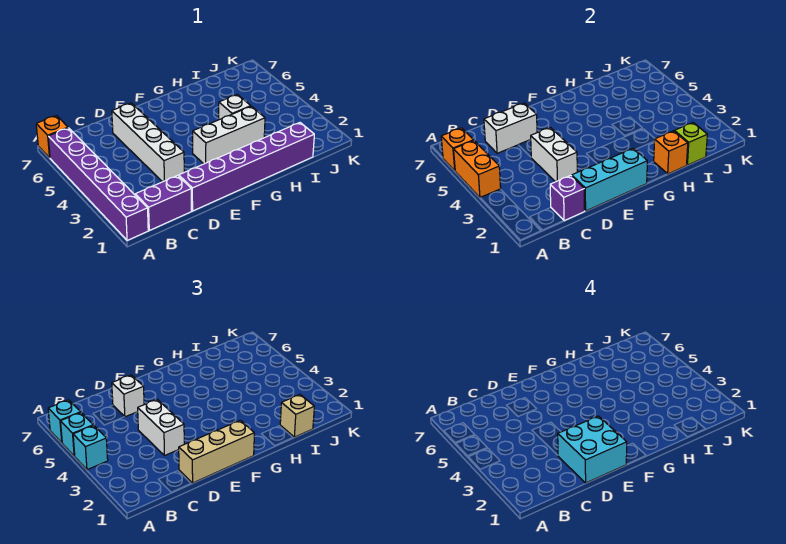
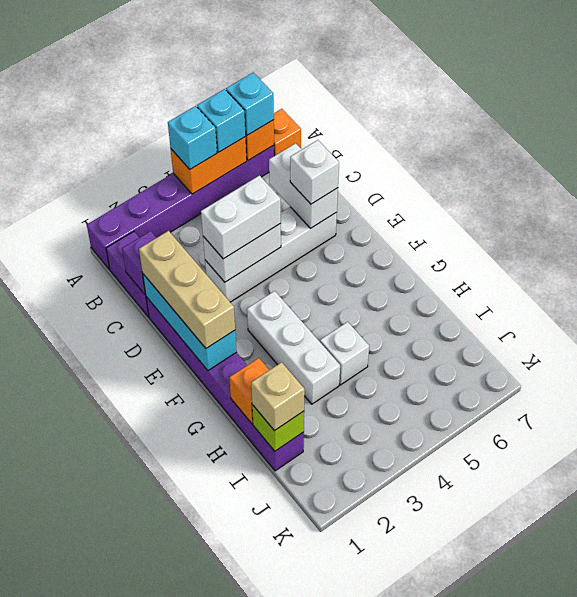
cyan 2x2 brick [558,416,627,483] -> none

